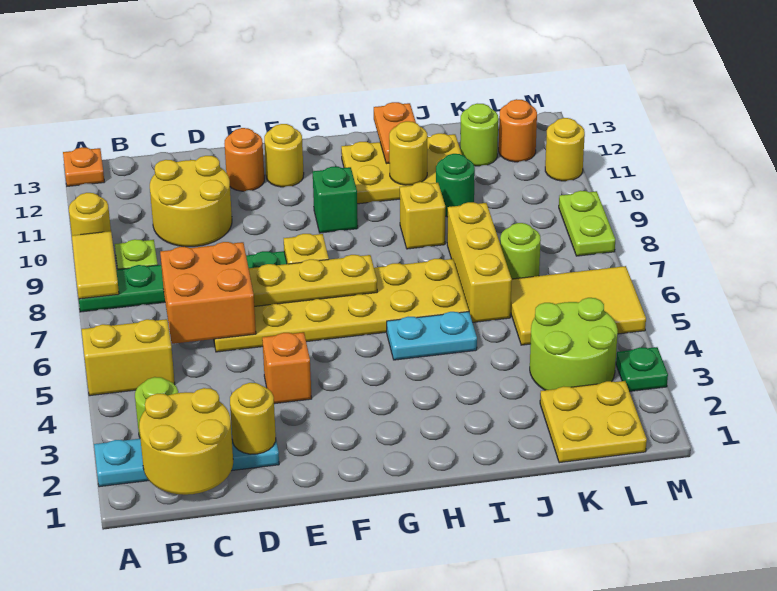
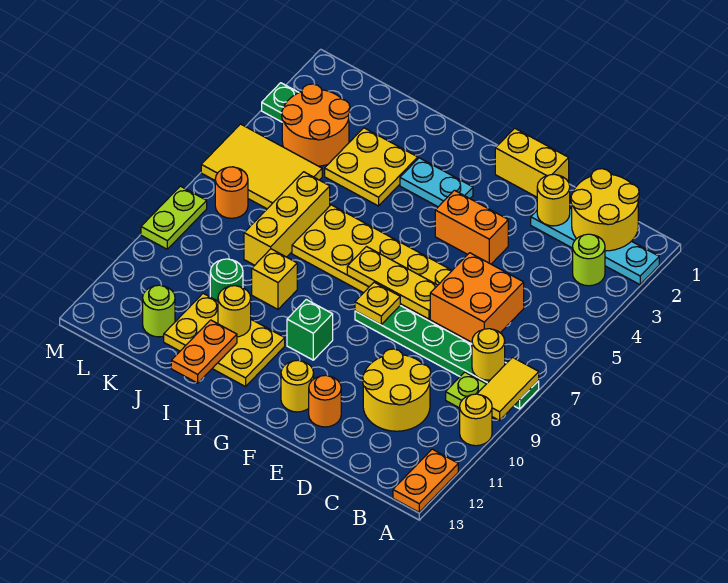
yellow 1x2 brick [82,319,175,396] -> yellow 1x2 brick moved to [495,128,569,197]
orange 1x1 plate [63,147,104,186] -> orange 1x2 plate [393,449,458,512]
orange 1x1 brick [262,332,312,404] -> orange 1x2 brick [435,190,508,264]
cyan 1x2 plate [387,312,477,360] -> cyan 1x2 plate moved to [400,158,473,207]
yellow 2x2 plate [540,381,647,463] -> yellow 2x2 plate moved to [325,128,418,206]
lime 2x2 round brick [530,298,618,390] -> orange 2x2 round brick [282,84,350,166]
lime 1x1 round brick [500,223,541,279] -> none
orange 1x1 round brick [499,99,537,162] -> orange 1x1 round brick moved to [215,167,248,218]
yellow 1x1 round brick [545,118,585,181] -> yellow 1x1 round brick moved to [472,329,505,380]

